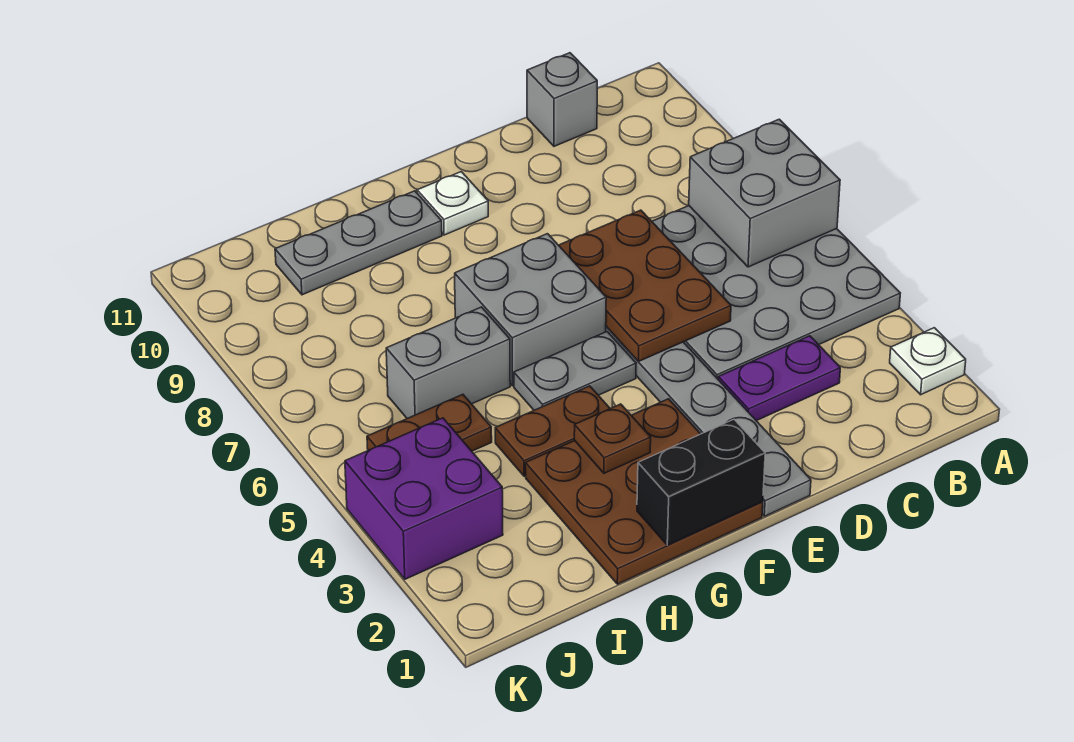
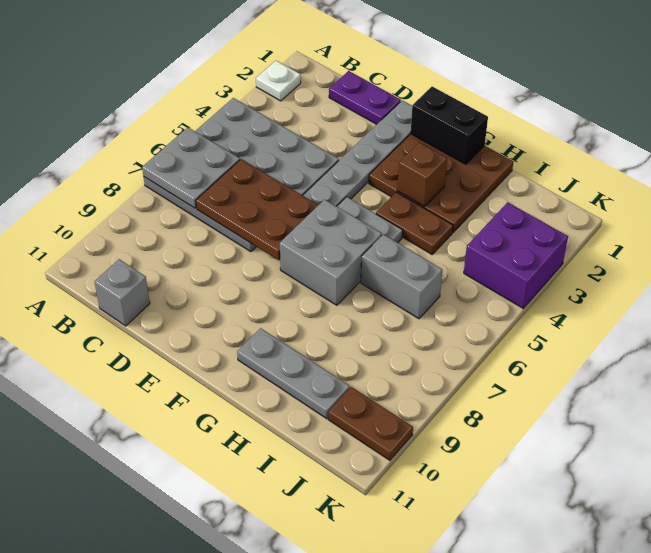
grey 2x2 brick [689,119,840,267] -> grey 2x2 plate [142,127,240,208]
purple 1x2 plate [718,336,840,421] -> purple 1x2 plate moved to [329,71,401,124]
brown 2x3 plate [559,210,731,362] -> brown 2x3 plate turned to [196,159,318,260]
white 1x1 plate [417,172,488,235] -> none
brown 1x1 plate [574,404,651,473] -> brown 1x1 brick [397,142,447,207]
brown 1x2 plate [367,394,492,451] -> brown 1x2 plate moved to [328,387,413,460]

